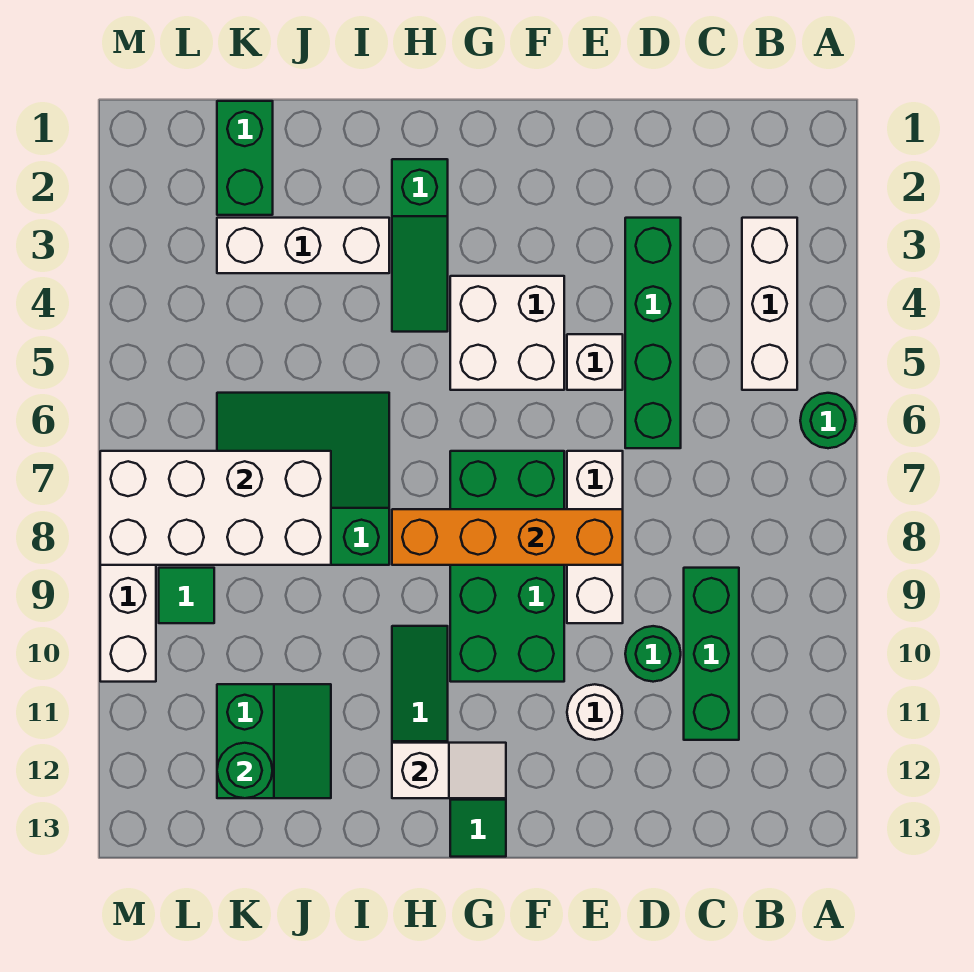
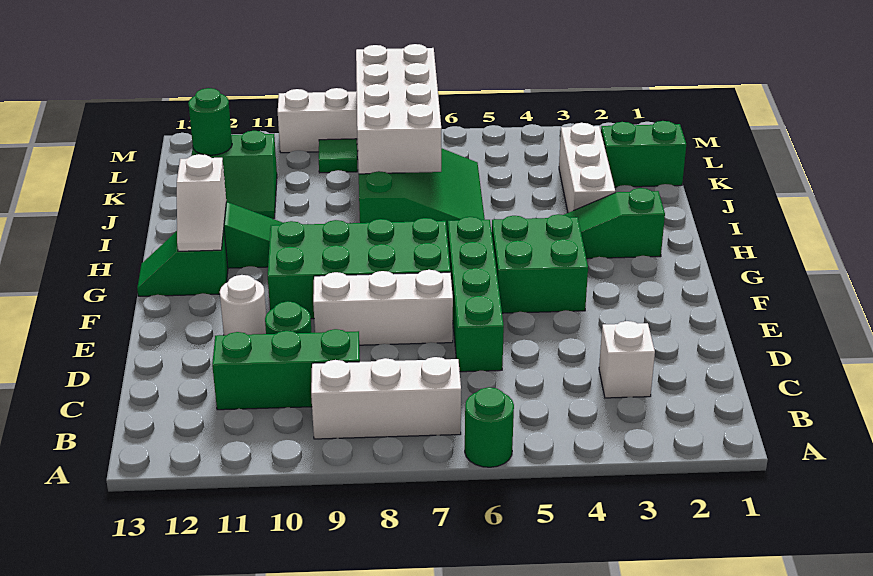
white 1x3 brick [742,218,797,390] -> white 1x3 brick moved to [311,357,461,439]
green 1x4 brick [625,218,681,448] -> green 1x4 brick turned to [447,217,504,372]
white 1x1 brick [567,334,623,390] -> white 1x1 brick moved to [599,321,655,398]
orange 1x4 brick [392,509,623,565] -> none
white 2x2 brick [450,276,564,390] -> green 2x2 brick [492,214,588,313]

